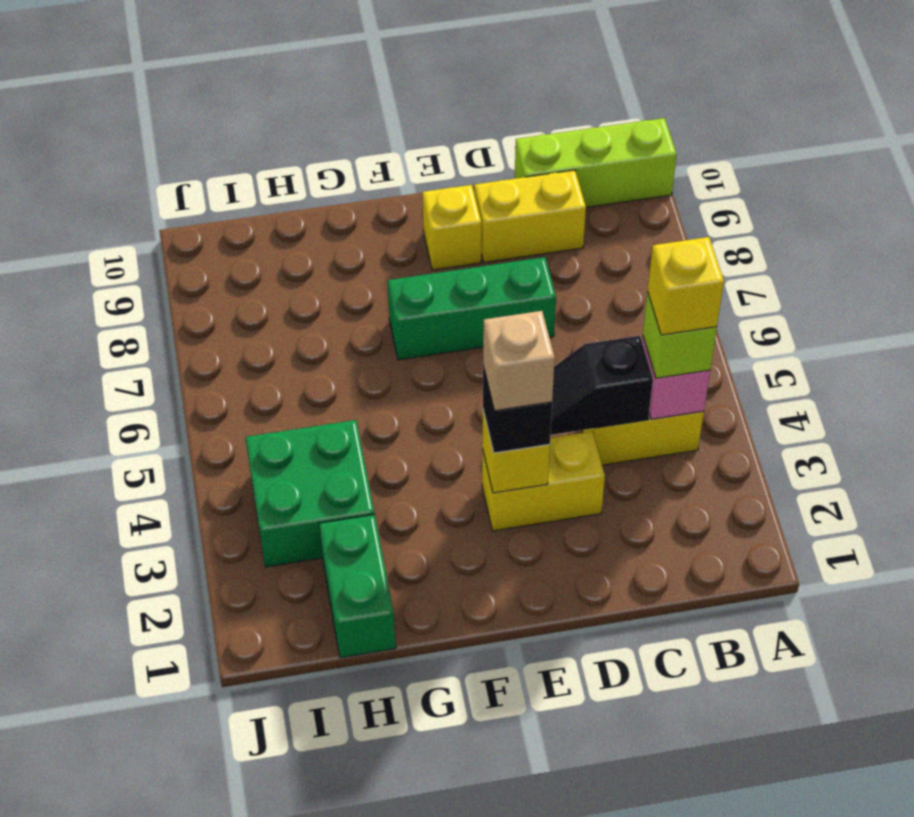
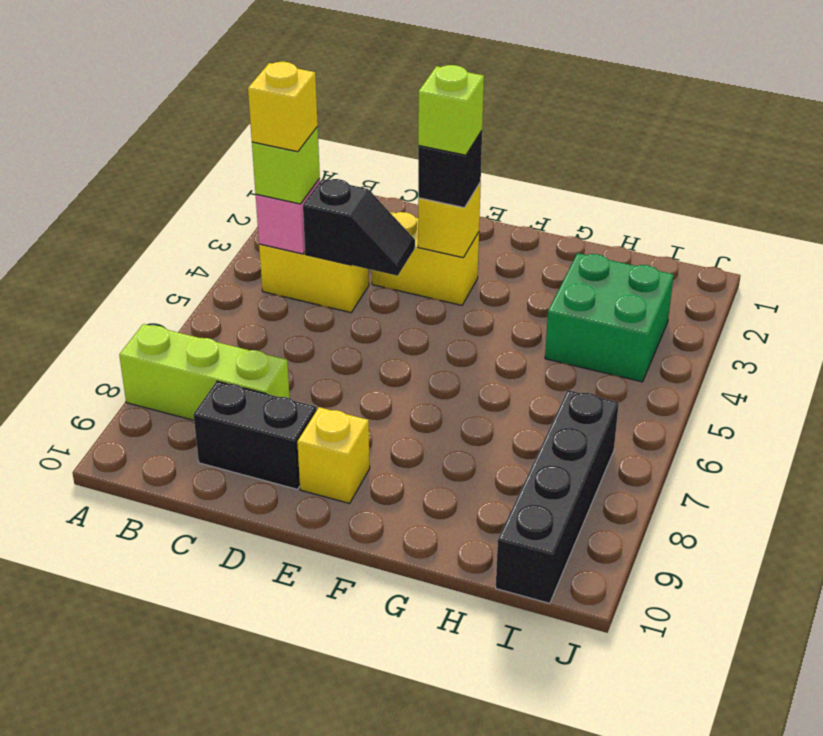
lime 1x3 brick [515,118,677,207] -> lime 1x3 brick moved to [119,324,290,420]
yellow 1x2 brick [474,170,586,262] -> black 1x2 brick [193,381,316,489]
green 1x3 brick [388,257,556,360] -> none
tan 1x1 brick [483,311,555,411] -> lime 1x1 brick [418,65,484,155]
green 1x2 brick [319,515,396,658] -> none
none -> black 1x4 brick [496,390,619,603]

